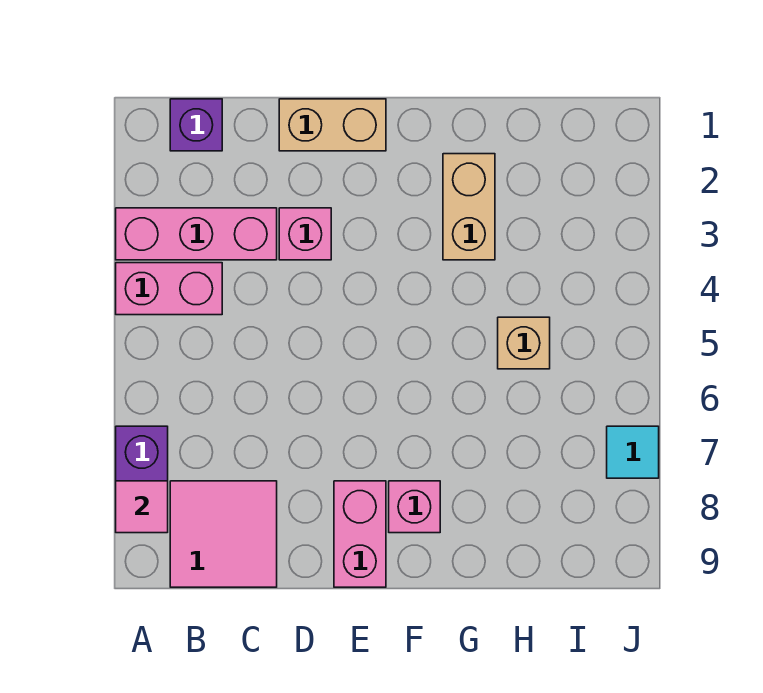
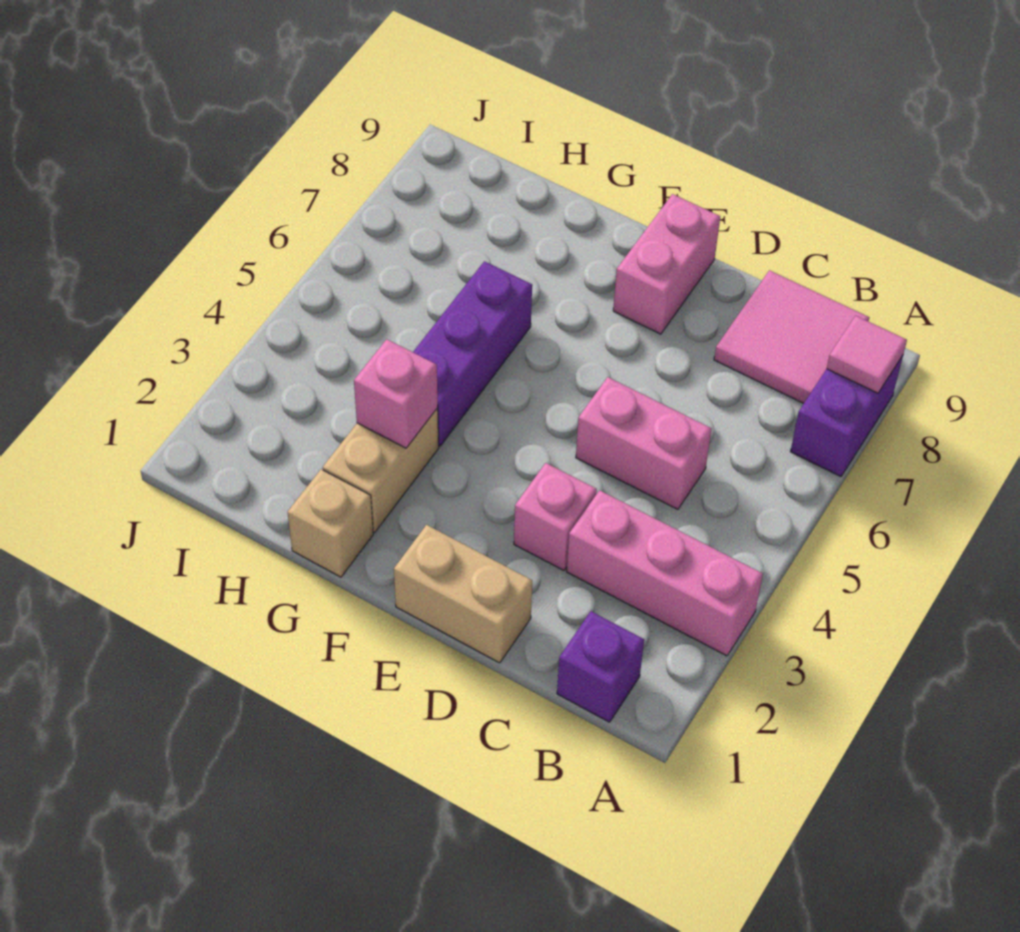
pink 1x2 brick [116,263,222,315] -> pink 1x2 brick moved to [576,377,712,509]
pink 1x1 brick [389,481,440,533] -> pink 1x1 brick moved to [354,339,438,448]
none -> purple 1x3 brick [413,261,532,446]
tan 1x1 brick [498,317,550,369] -> tan 1x1 brick moved to [288,469,373,577]
cyan 1x1 tile [607,426,659,478] -> none

